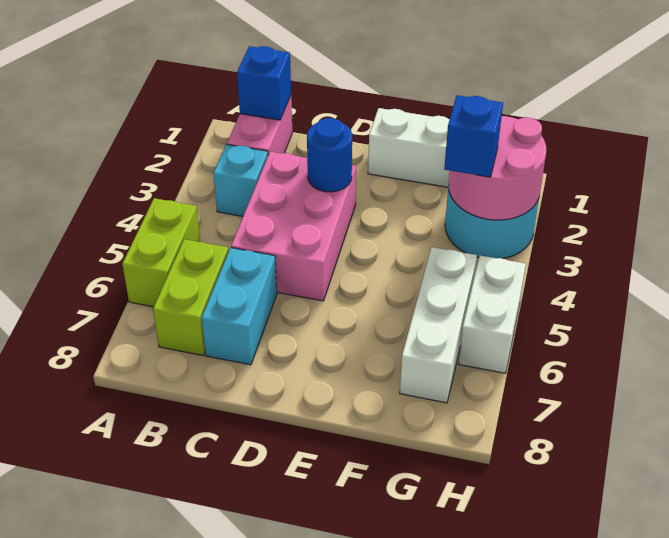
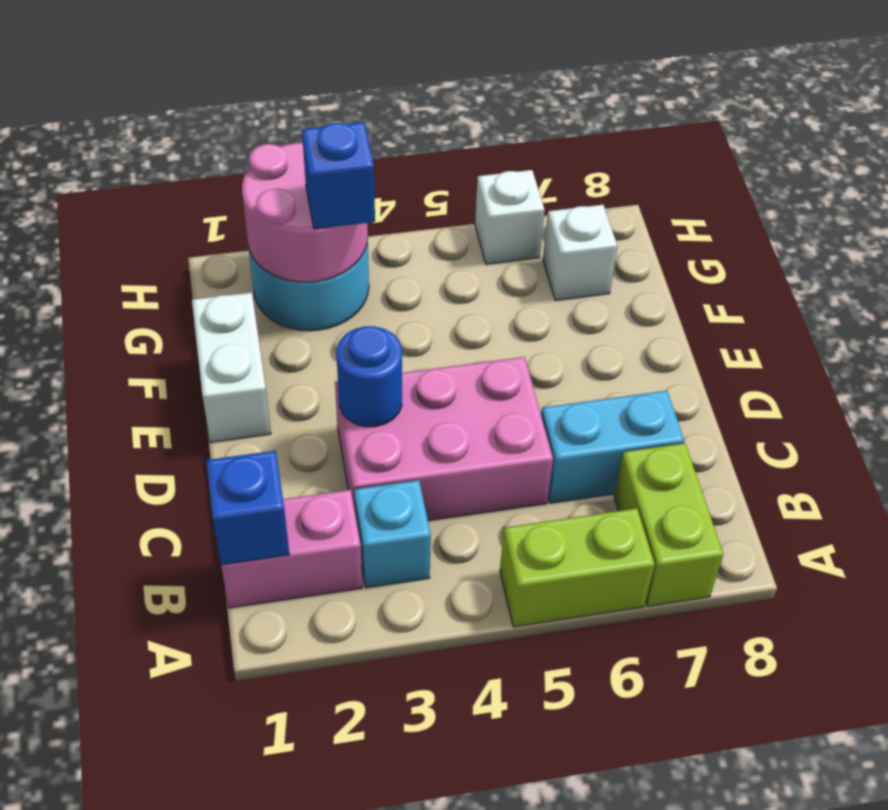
lime 1x2 brick [153,239,229,355] -> lime 1x2 brick turned to [614,443,723,607]
white 1x3 brick [400,247,477,403] -> white 1x1 brick [543,205,617,301]
white 1x2 brick [459,255,526,373] -> white 1x1 brick [475,170,545,264]

